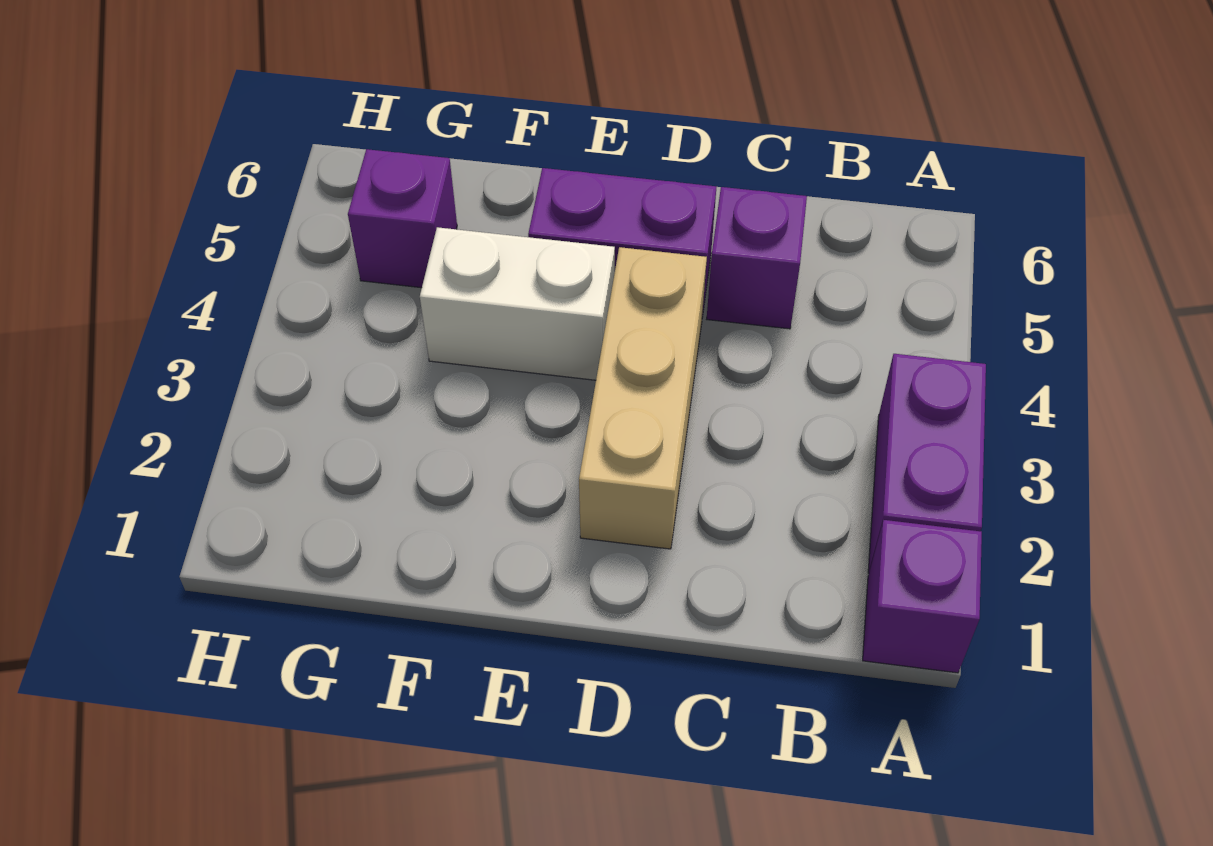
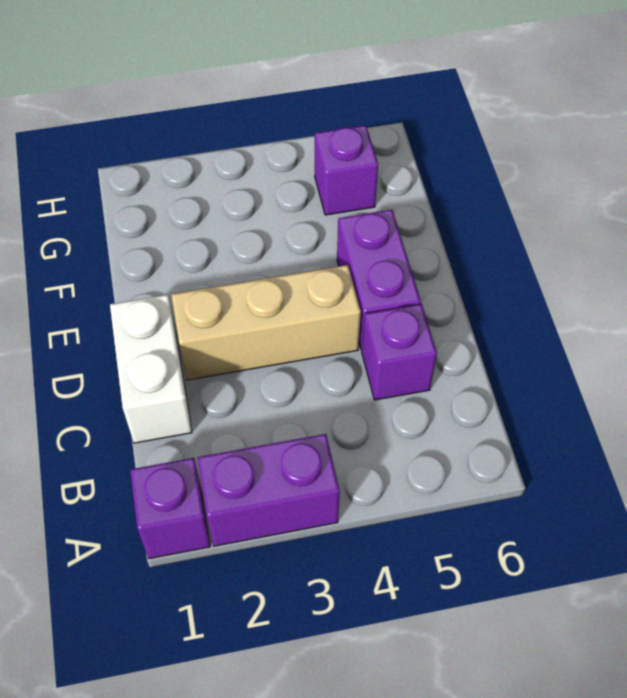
white 1x2 brick [420,227,615,380] -> white 1x2 brick moved to [110,295,192,443]

